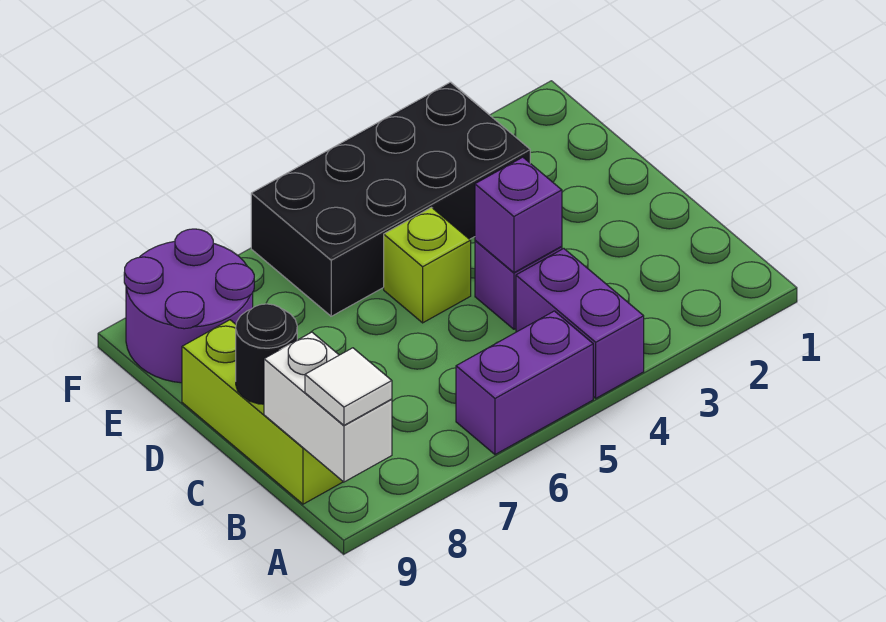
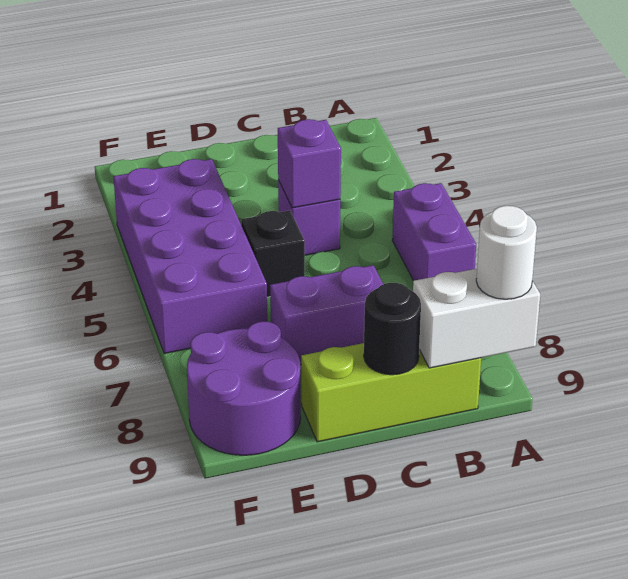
purple 1x2 brick [516,249,644,398] -> purple 1x2 brick moved to [270,265,383,365]
white 1x1 tile [305,348,392,425] -> white 1x1 round brick [476,206,537,299]
lime 1x1 brick [384,208,471,323] -> black 1x1 brick [241,210,305,297]
black 2x4 brick [251,82,530,316] -> purple 2x4 brick [113,159,268,353]

